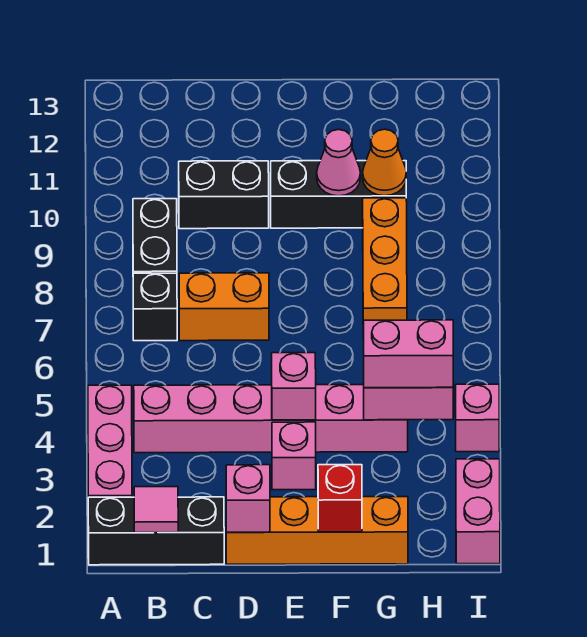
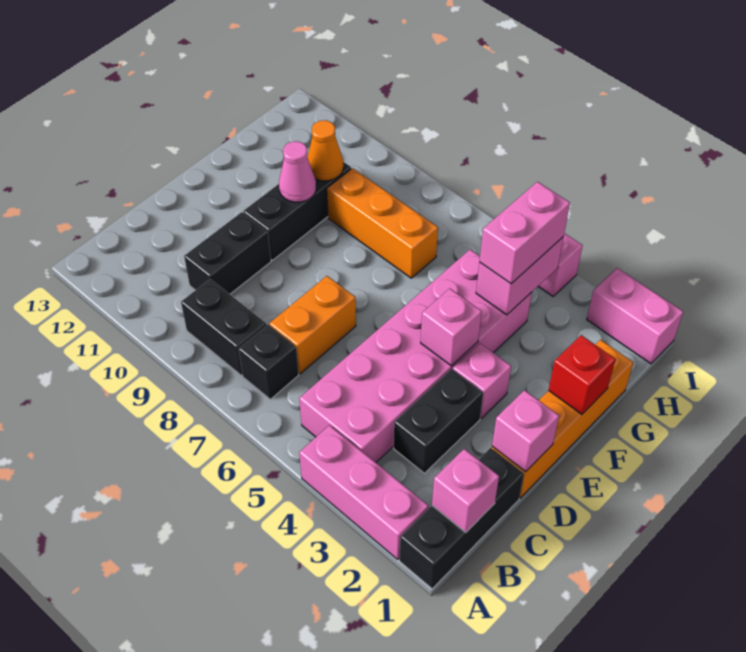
pink 1x1 tile [134,487,178,533] -> pink 1x1 brick [432,449,499,533]
pink 1x6 brick [134,385,408,453] -> pink 2x6 brick [299,250,532,462]
none -> black 1x2 brick [394,369,483,473]

